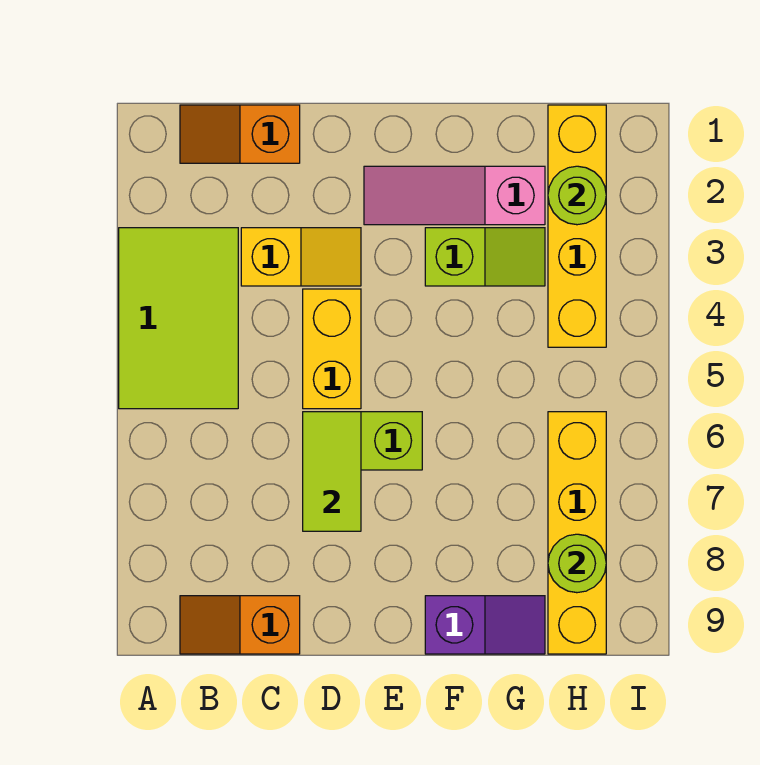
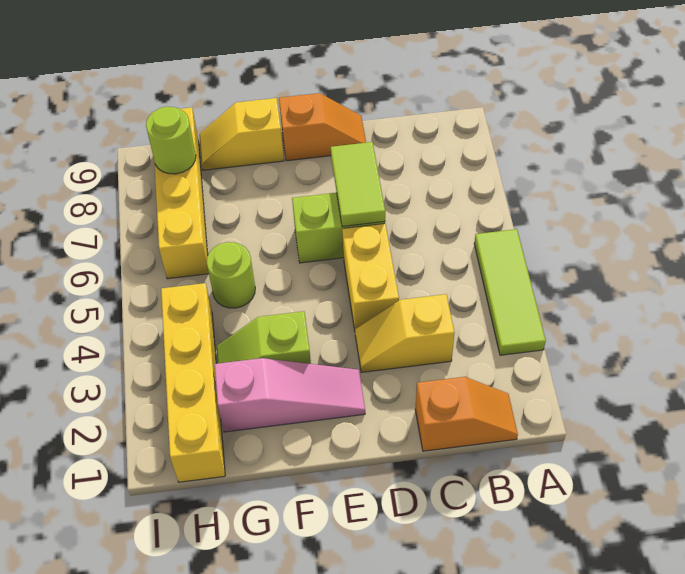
lime 2x3 tile [119,228,238,409] -> lime 1x3 tile [474,229,546,355]
orange 1x2 slope [180,596,300,654] -> orange 1x2 slope moved to [279,93,366,161]
purple 1x2 slope [425,596,545,654] -> yellow 1x2 slope [199,98,284,170]
lime 1x1 round brick [548,166,606,225] -> lime 1x1 round brick moved to [207,242,255,308]

